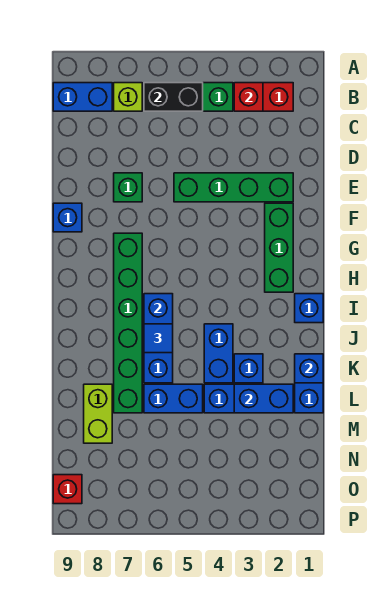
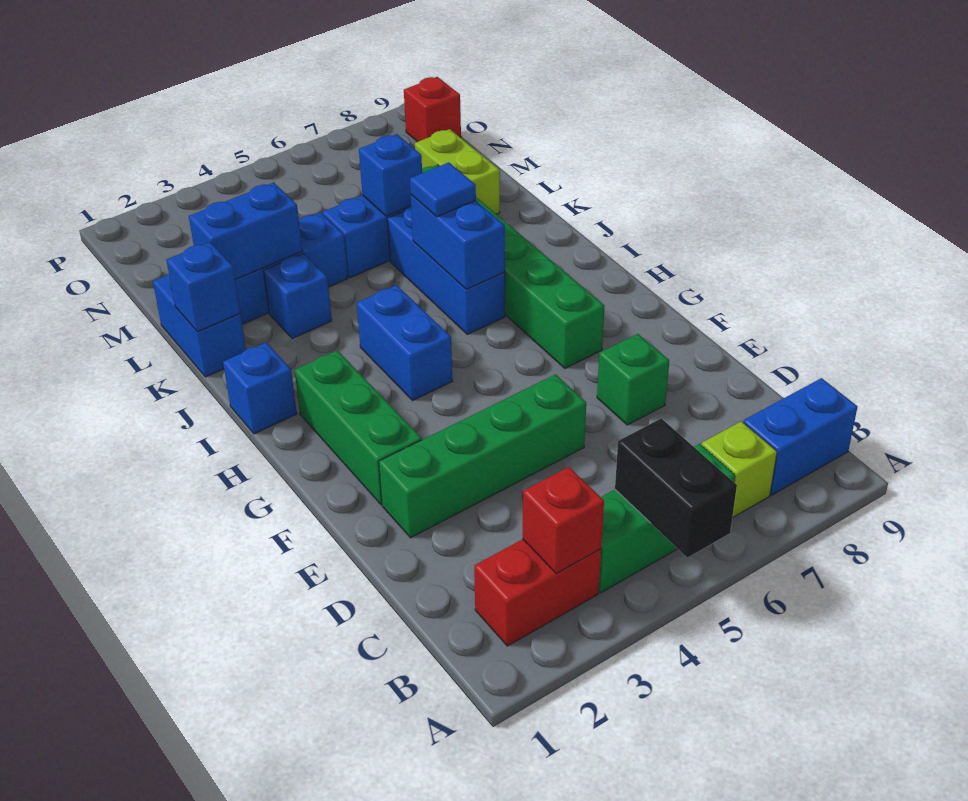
black 1x2 brick [144,83,203,111] -> black 1x2 brick turned to [615,418,737,558]
blue 1x1 brick [53,203,82,232] -> blue 1x1 brick moved to [359,134,422,216]
blue 1x2 brick [204,324,233,383] -> blue 1x2 brick moved to [357,285,452,400]

